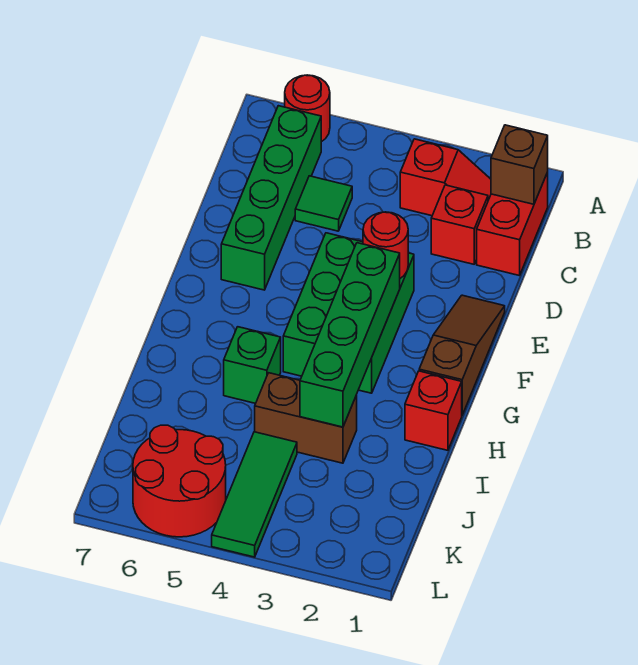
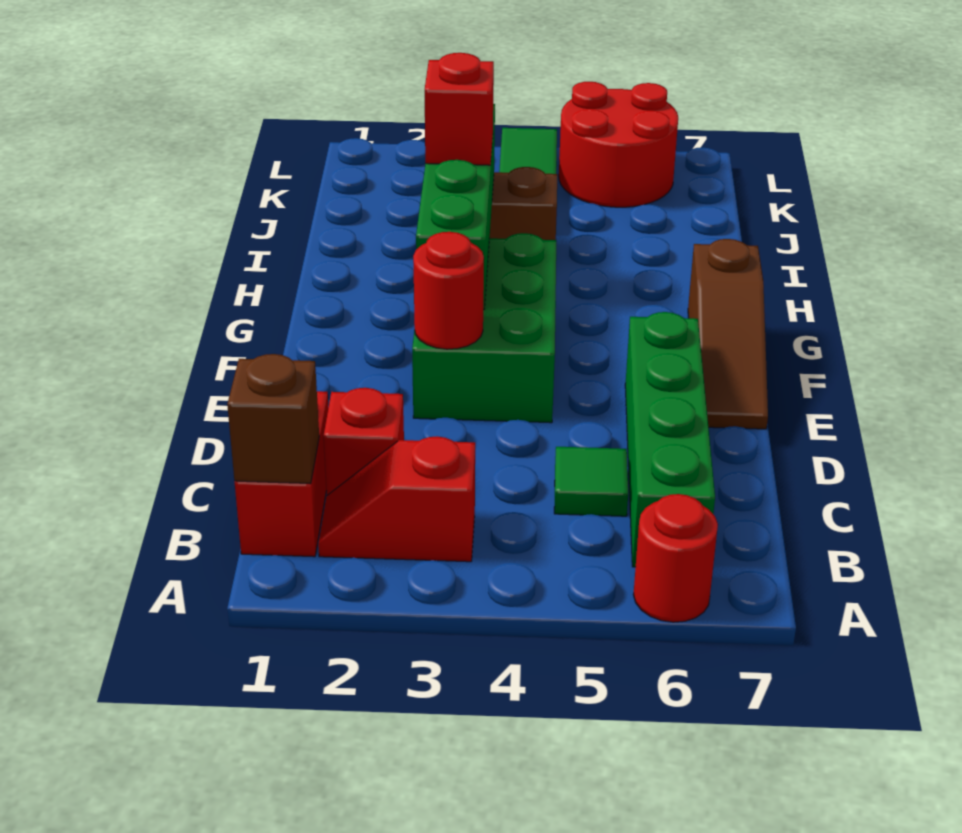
brown 1x3 slope [419,295,505,415] -> brown 1x3 slope moved to [688,239,768,429]
red 1x1 brick [405,371,462,450] -> red 1x1 brick moved to [425,53,494,165]
green 1x1 brick [224,327,281,403] -> none

